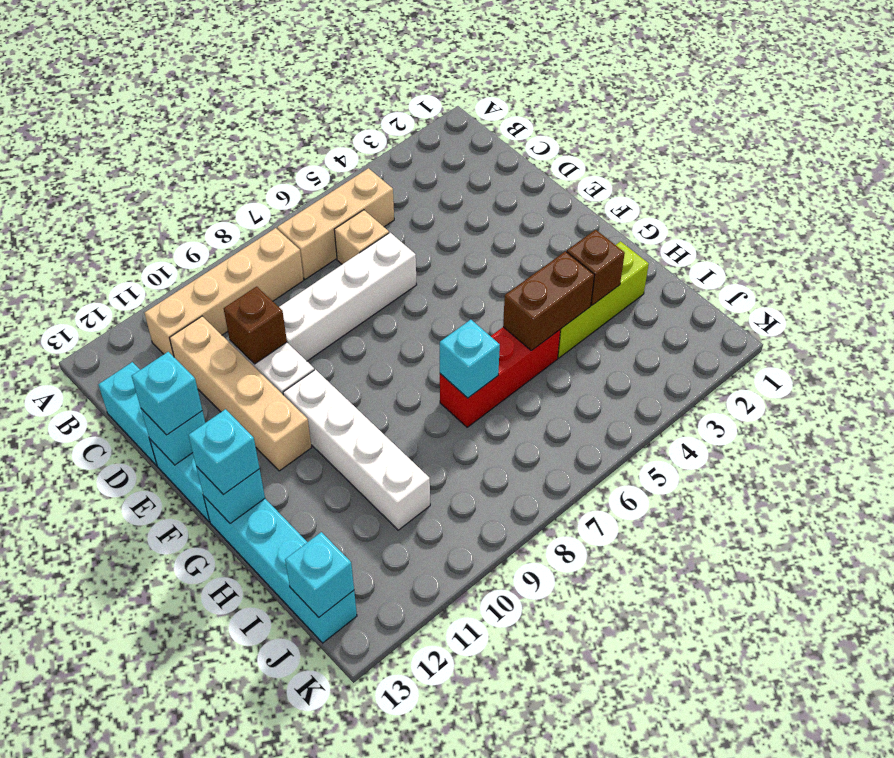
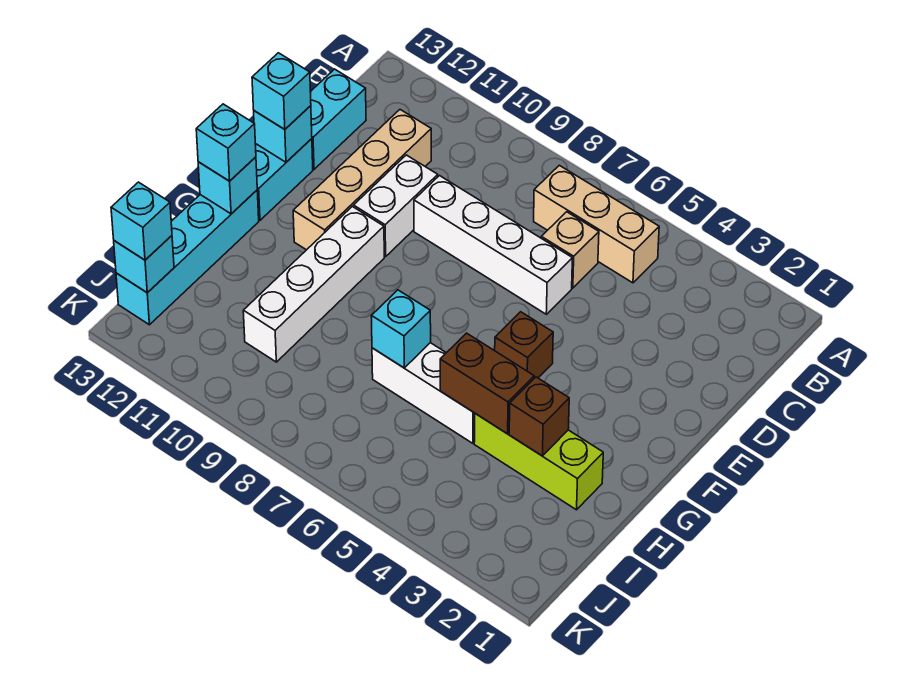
tan 1x4 brick [145,228,304,357] -> none
brown 1x1 brick [224,287,287,364] -> brown 1x1 brick moved to [495,312,553,378]
red 1x3 brick [440,327,560,427] -> white 1x3 brick [372,343,475,443]
none -> cyan 1x1 brick [111,182,172,260]

